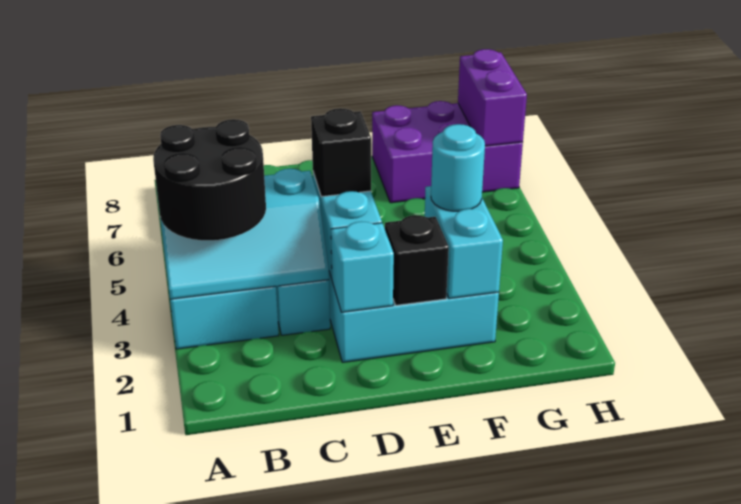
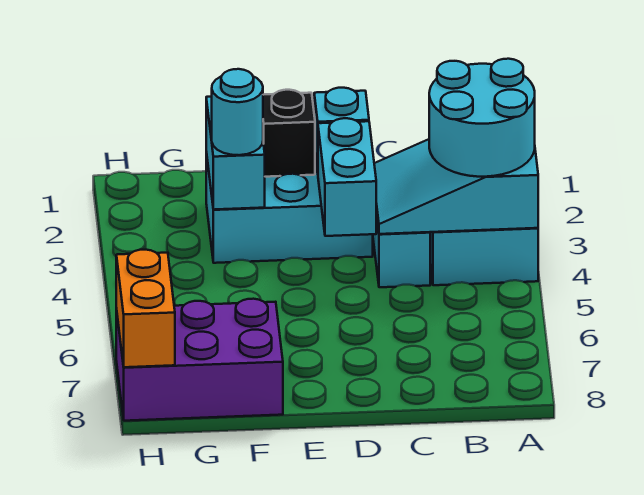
cyan 2x3 slope [160,169,329,299] -> cyan 2x3 slope turned to [374,139,538,234]
black 2x2 round brick [153,119,266,240] -> cyan 2x2 round brick [429,59,535,177]
black 1x1 brick [311,108,371,197] -> none
purple 1x2 brick [458,49,527,146] -> orange 1x2 brick [116,250,175,367]

